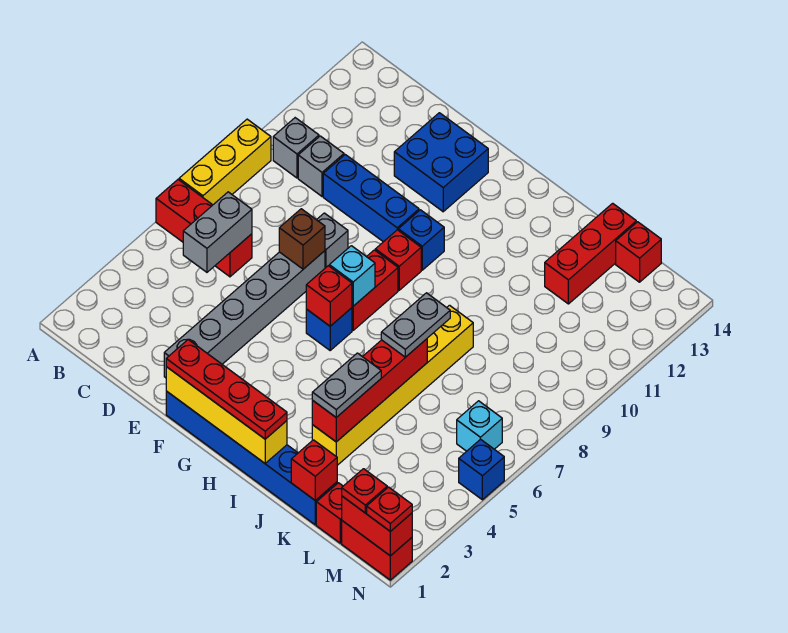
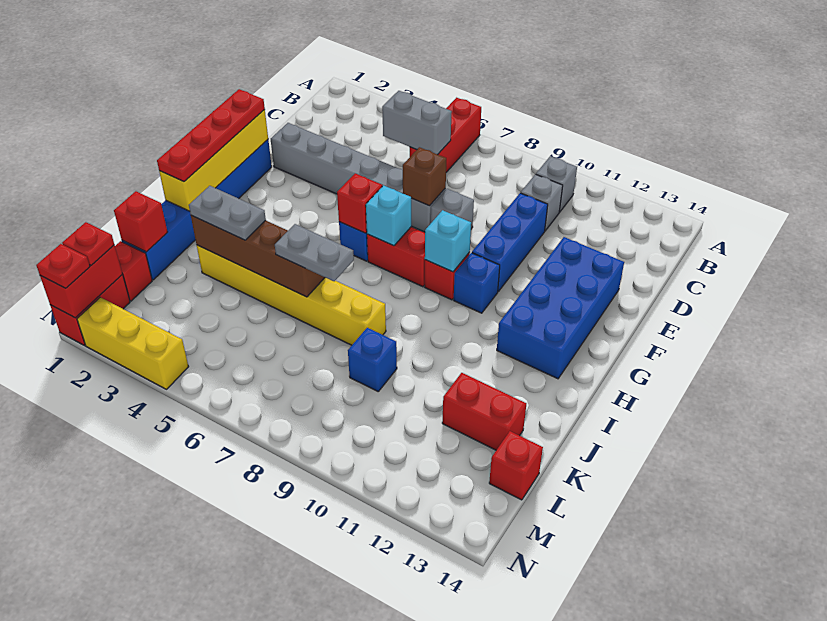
yellow 1x3 brick [179,119,271,205] -> yellow 1x3 brick moved to [77,297,189,389]
blue 2x2 brick [394,113,488,212] -> blue 2x4 brick [497,237,624,379]
red 1x4 brick [312,339,427,442] -> brown 1x4 brick [191,215,325,297]
red 1x3 brick [545,203,636,304] -> red 1x2 brick [442,373,526,450]
cyan 1x1 brick [457,401,502,451] -> cyan 1x1 brick moved to [425,210,471,272]
blue 1x1 brick [459,439,504,500] -> blue 1x1 brick moved to [348,328,397,391]

